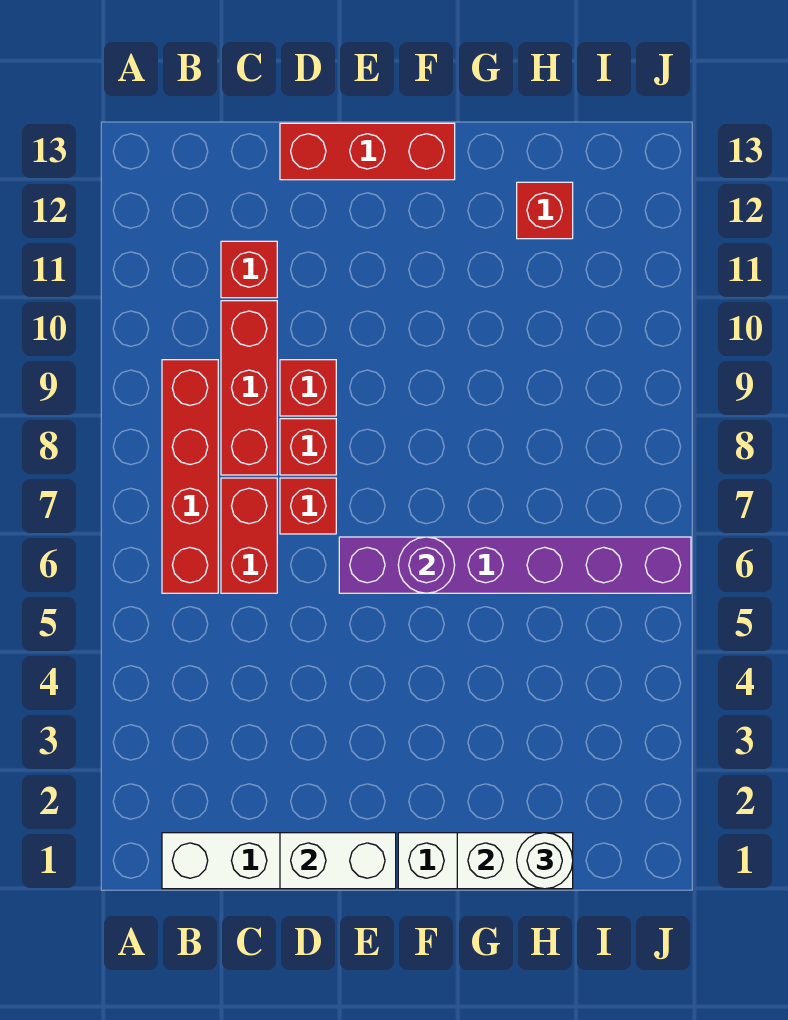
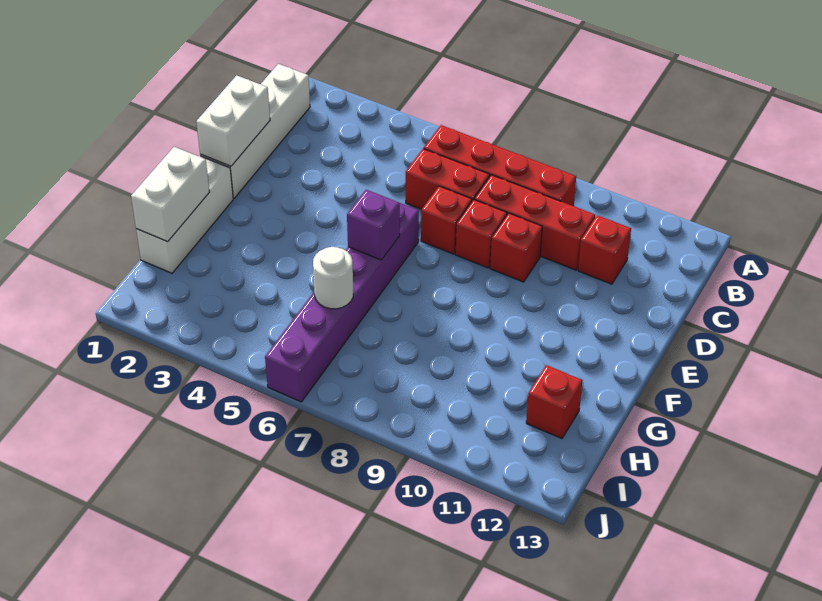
red 1x3 brick [280,123,455,180] -> none
purple 1x1 round brick [398,537,455,593] -> purple 1x1 brick [347,190,400,260]
white 1x1 round brick [517,833,573,889] -> white 1x1 round brick moved to [313,247,353,309]

